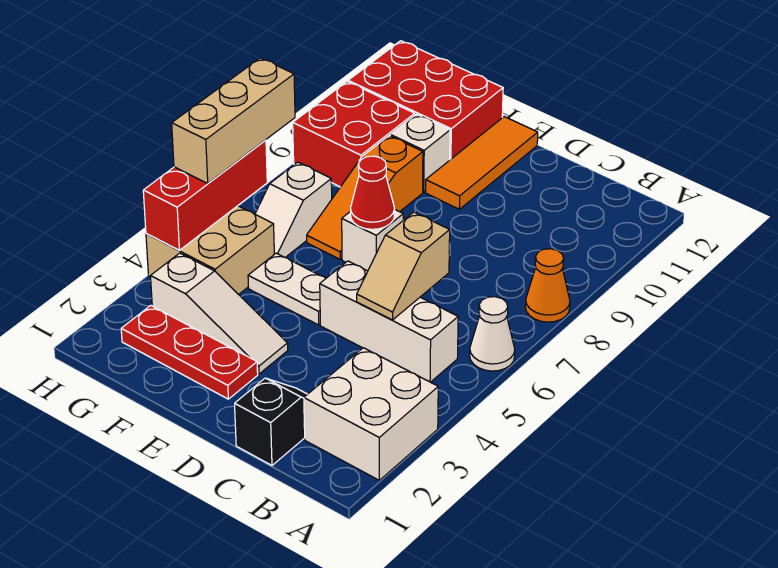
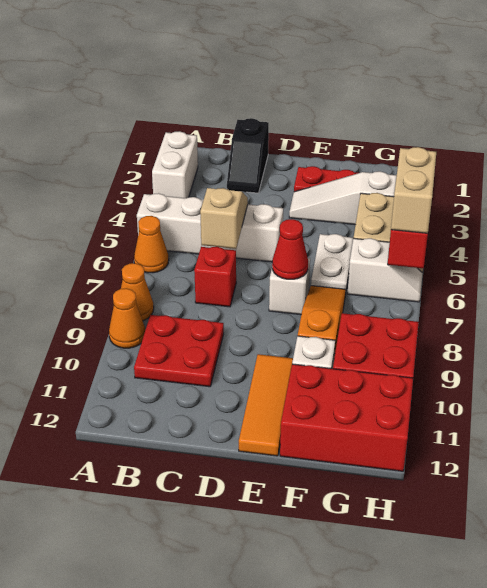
white 2x2 brick [304,348,438,480] -> white 1x2 brick [152,131,198,198]
white 1x1 cone [470,297,515,371] -> orange 1x1 cone [134,216,169,273]
none -> orange 1x1 cone [109,288,145,348]
white 1x3 brick [320,261,458,382] -> white 1x4 brick [137,193,283,262]
none -> red 2x2 plate [134,315,224,387]
none -> red 1x1 brick [194,247,236,307]
white 1x2 plate [248,253,326,325] -> white 1x2 plate turned to [311,234,354,289]
white 1x2 slope [255,162,332,257] -> white 1x2 slope turned to [348,238,423,302]
tan 1x3 brick [172,58,295,183] -> tan 1x2 brick [391,147,436,233]

